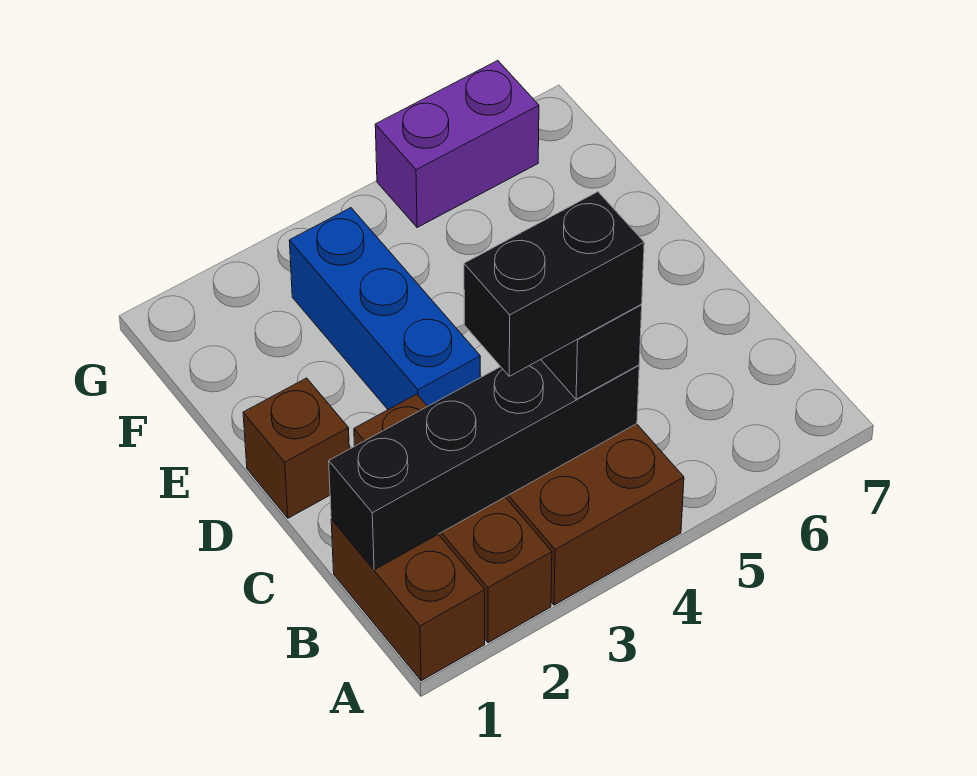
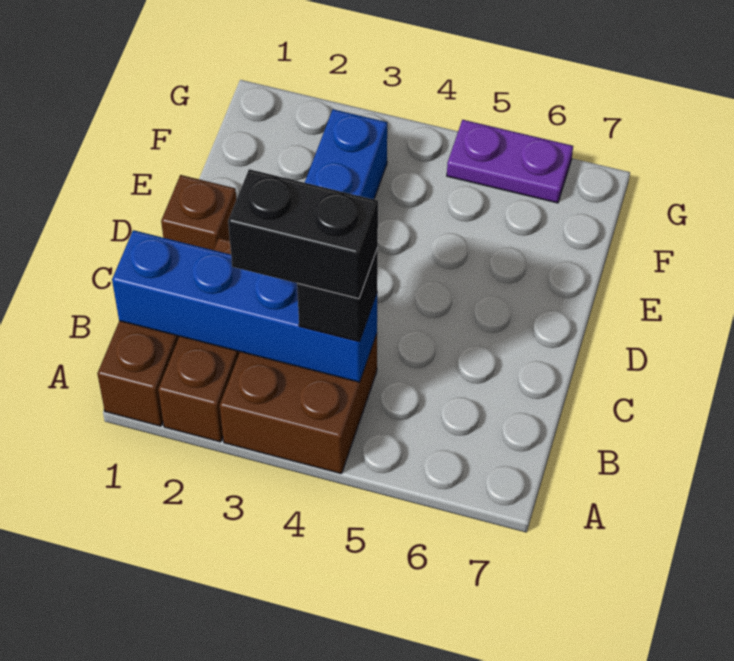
black 1x4 brick [329,360,639,570] -> blue 1x4 brick [112,230,377,382]
purple 1x2 brick [375,61,539,228] -> purple 1x2 plate [447,120,573,203]

